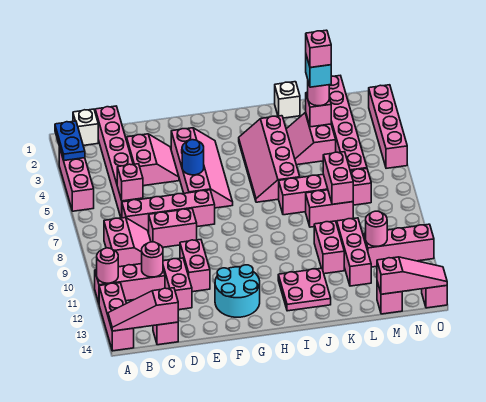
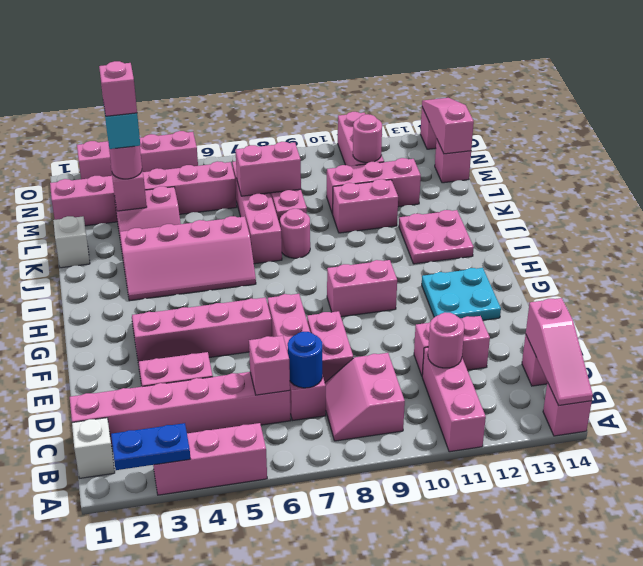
pink 1x1 round brick [97,248,118,283] -> pink 1x1 round brick moved to [280,209,310,258]
pink 1x3 brick [99,283,134,351] -> pink 1x1 brick [543,382,592,436]
pink 2x2 slope [104,218,151,267] -> pink 2x2 slope turned to [325,353,405,441]
pink 1x2 brick [180,240,210,292] -> pink 1x2 brick moved to [327,260,397,317]
blue 1x1 round brick [182,140,204,175] -> blue 1x1 round brick moved to [288,332,322,388]
cyan 2x2 round brick [215,265,260,317] -> cyan 2x2 plate [422,268,501,320]

